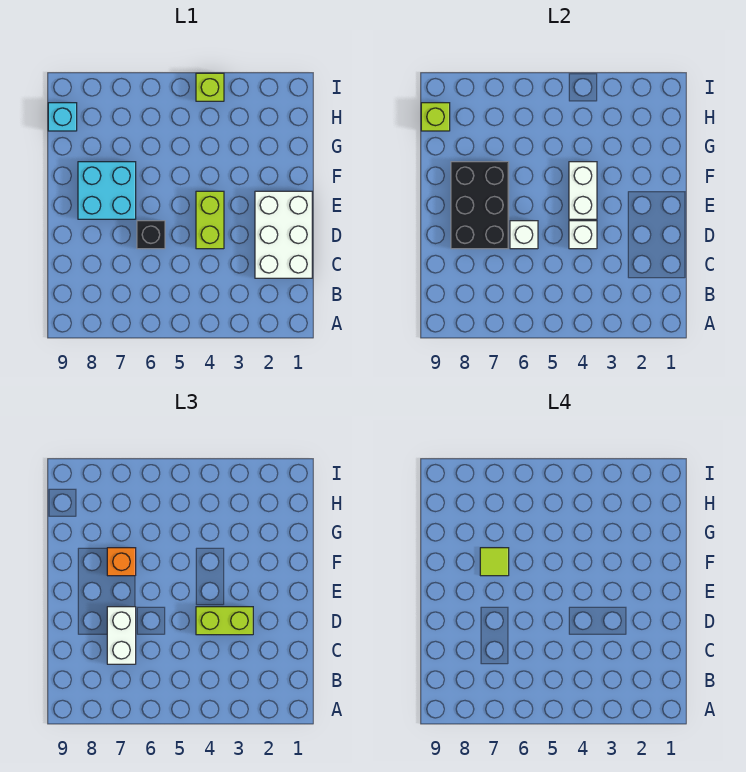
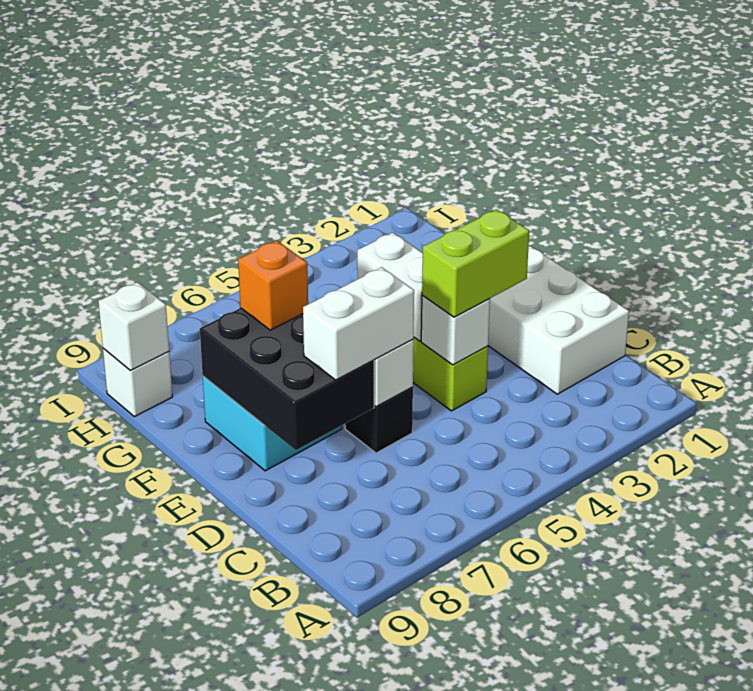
white 1x2 brick [107,607,136,664] -> white 1x2 brick turned to [303,267,414,380]
lime 1x1 tile [480,548,509,576] -> none
cyan 1x1 brick [48,103,77,131] -> white 1x1 brick [103,348,172,417]
lime 1x1 brick [421,103,450,131] -> white 1x1 brick [98,282,169,370]
lime 1x1 brick [196,73,224,101] -> none

